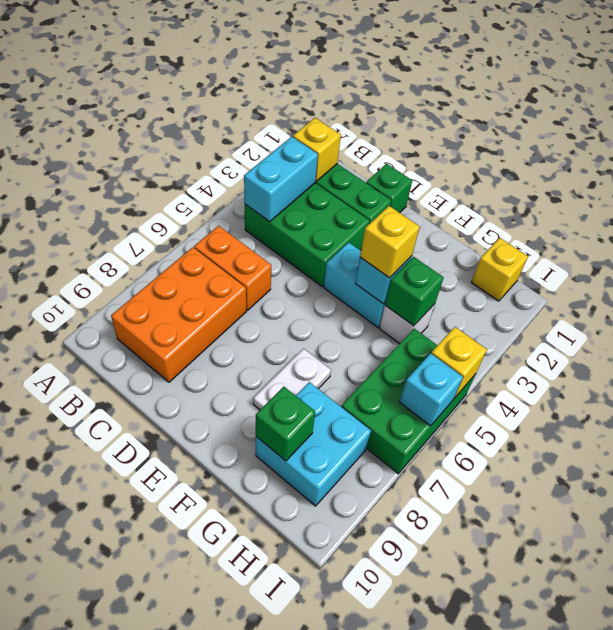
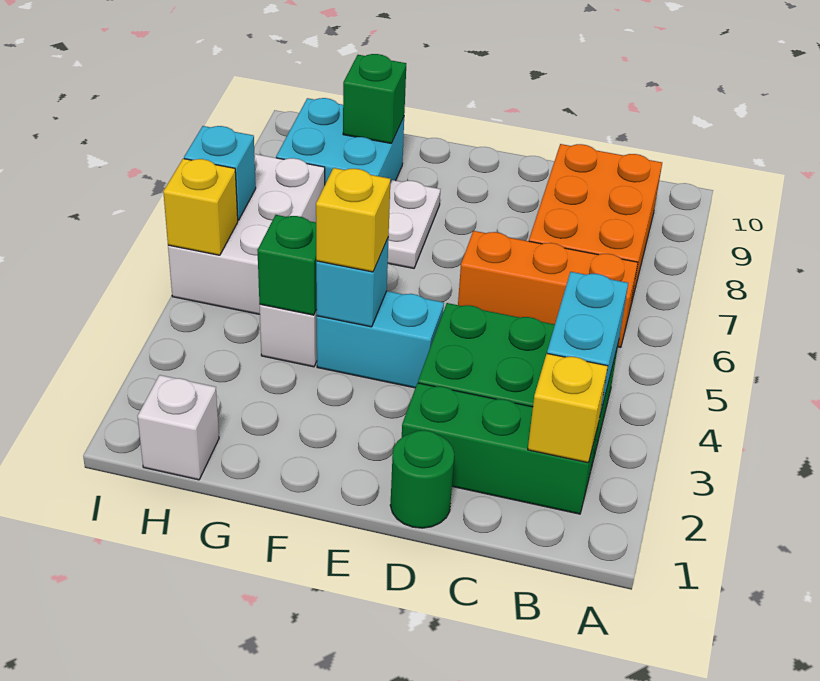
orange 1x2 brick [194,226,271,310] -> orange 1x3 brick [458,231,638,347]
green 1x1 brick [366,164,412,213] -> green 1x1 round brick [390,430,454,528]
yellow 1x1 brick [471,238,528,301] -> white 1x1 brick [138,375,219,480]
green 2x3 brick [342,329,476,474] -> white 2x3 brick [168,154,325,314]

